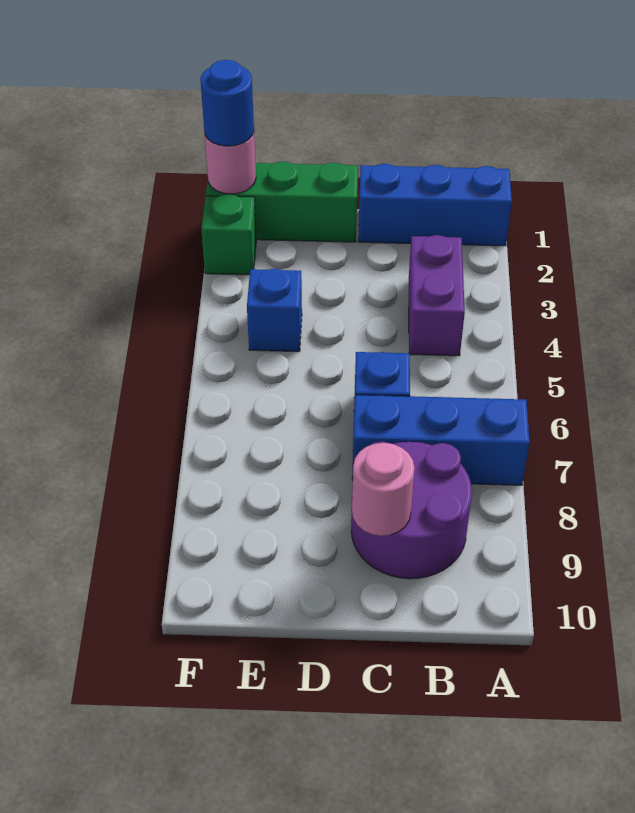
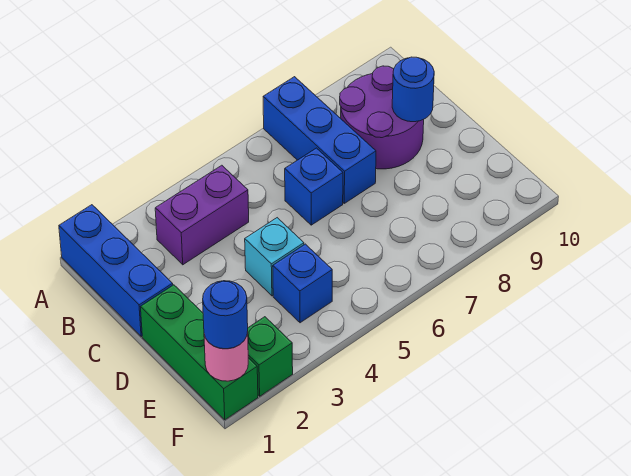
pink 1x1 round brick [352,443,415,536] -> blue 1x1 round brick [392,57,434,122]
none -> cyan 1x1 brick [245,218,304,296]

